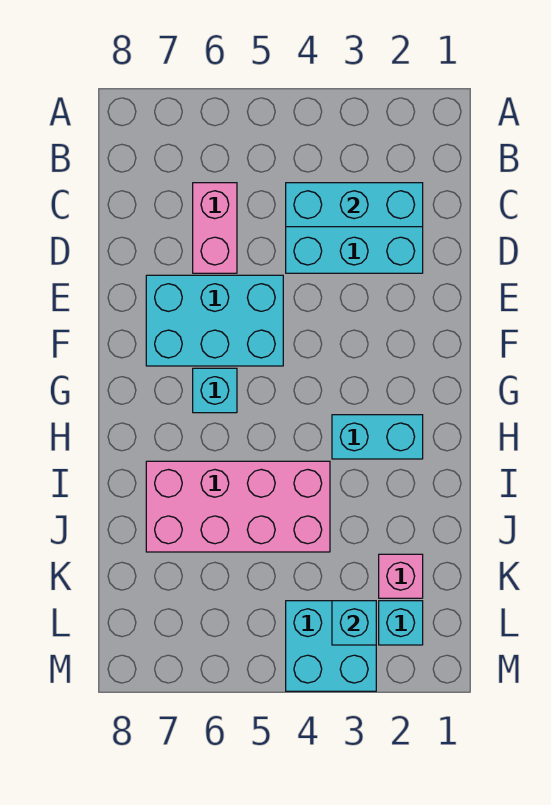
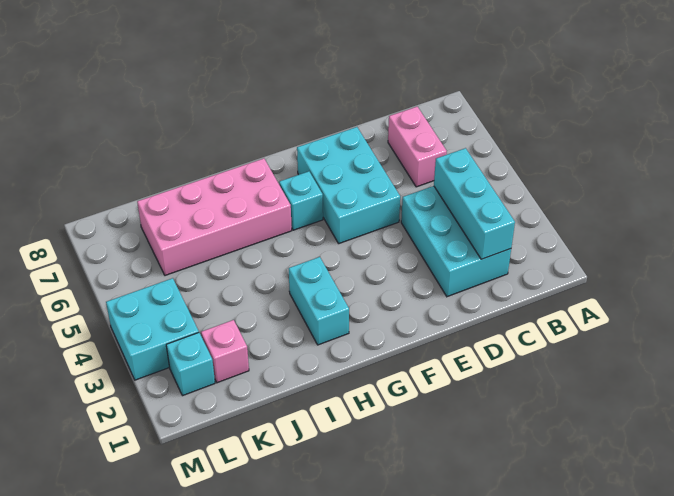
pink 1x2 brick [193,183,237,273] -> pink 1x2 brick turned to [388,106,447,187]
pink 2x4 brick [146,461,330,552] -> pink 2x4 brick turned to [137,158,292,275]
cyan 1x1 brick [332,601,376,645] -> none

